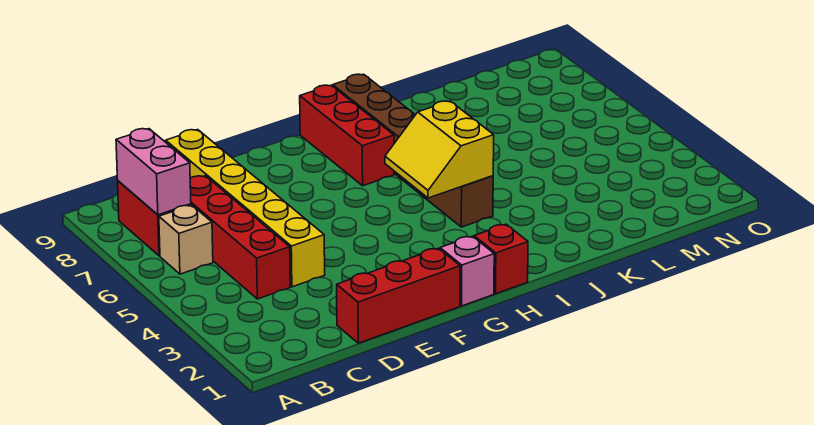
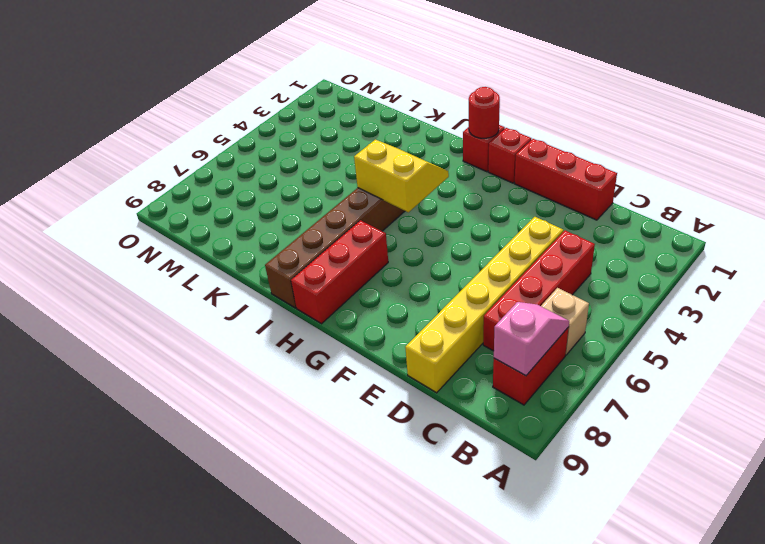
pink 1x2 brick [116,129,191,215] -> pink 1x2 slope [494,302,569,376]
pink 1x1 brick [440,236,494,306] -> red 1x1 brick [488,128,531,183]
none -> red 1x1 round brick [469,87,500,138]
yellow 2x2 slope [385,101,494,198] -> yellow 2x2 slope turned to [354,140,449,212]

